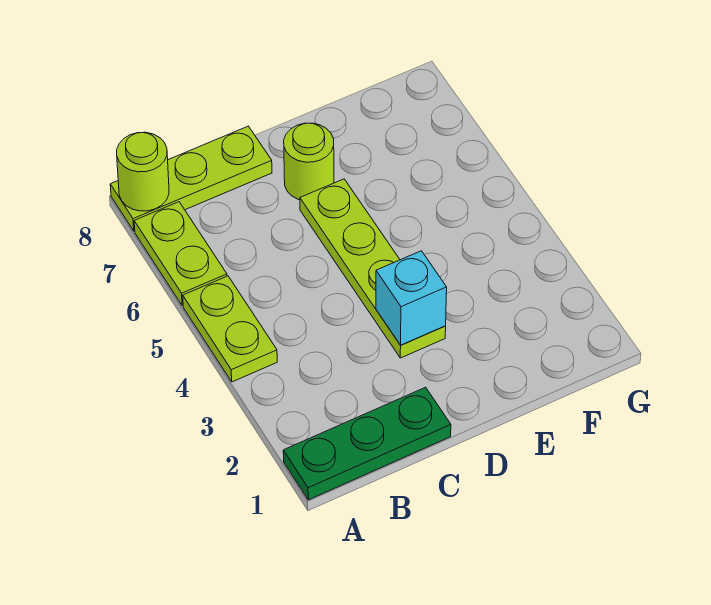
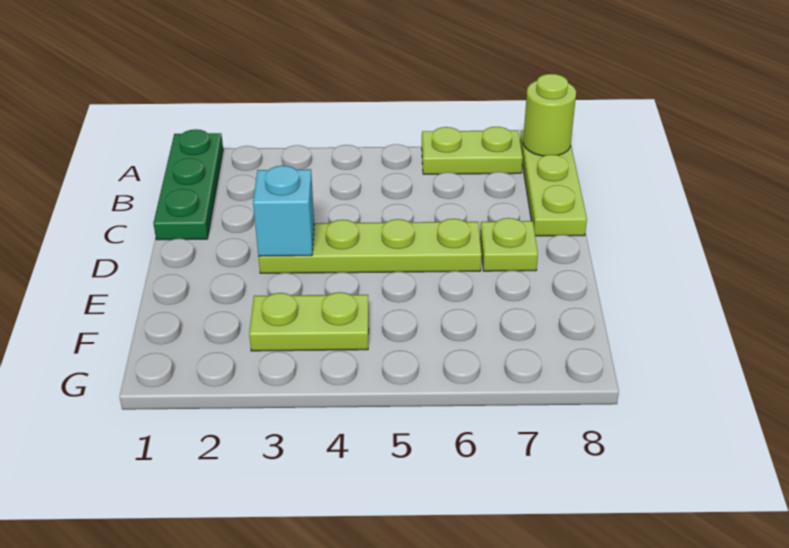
lime 1x2 plate [183,276,277,382] -> lime 1x2 plate moved to [249,292,369,351]
lime 1x1 round brick [284,123,334,200] -> lime 1x1 plate [480,218,538,271]

